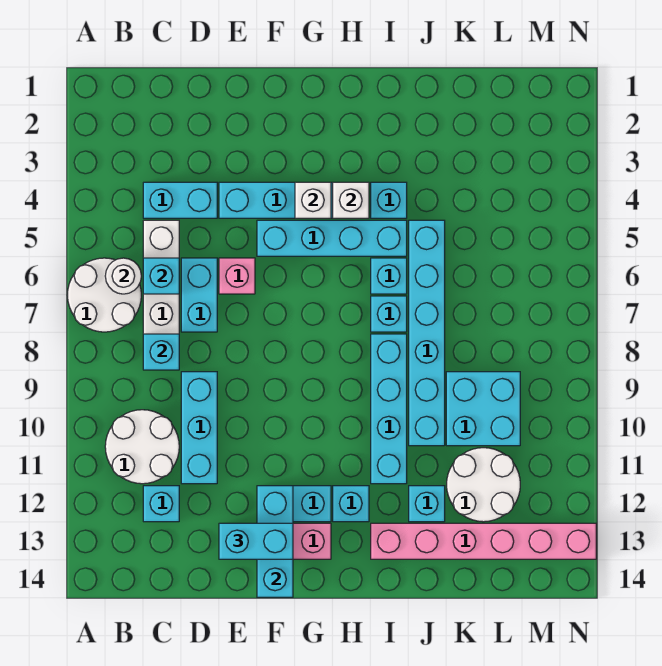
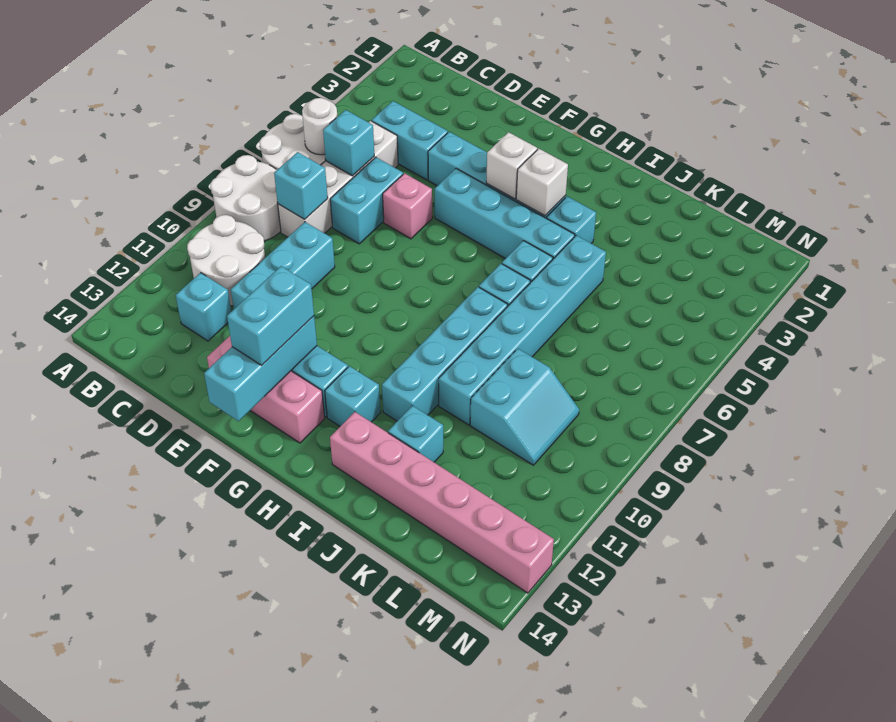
cyan 1x2 brick [219,523,293,559] -> cyan 1x2 brick turned to [227,266,314,365]
cyan 2x2 brick [446,372,520,446] -> cyan 2x2 slope [470,349,579,465]
white 2x2 round brick [447,448,520,522] -> white 2x2 round brick moved to [210,155,281,241]

